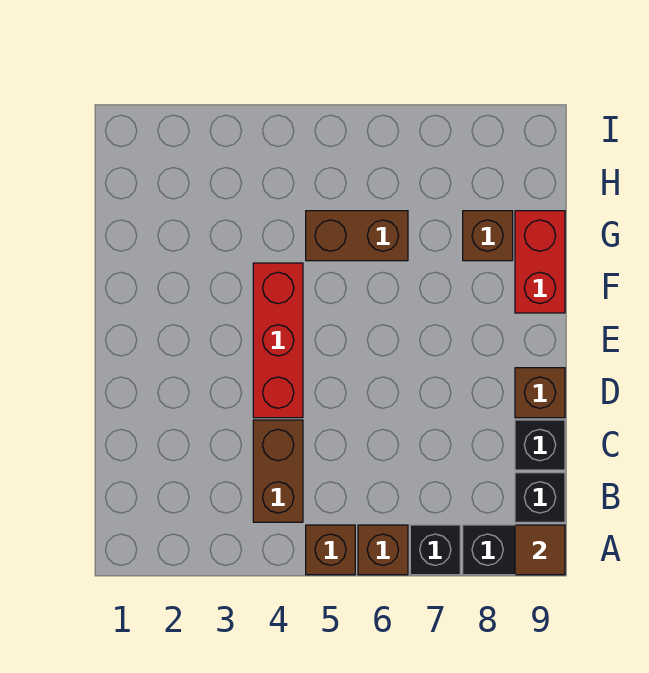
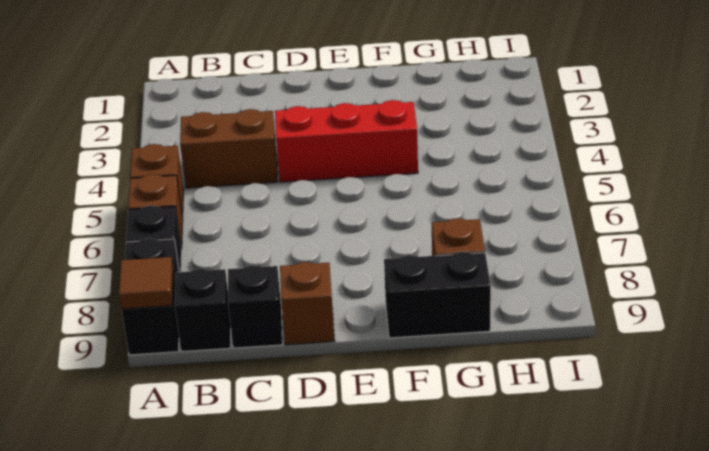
red 1x2 brick [515,211,565,313] -> black 1x2 brick [384,252,491,338]
brown 1x2 brick [306,211,408,261] -> none

